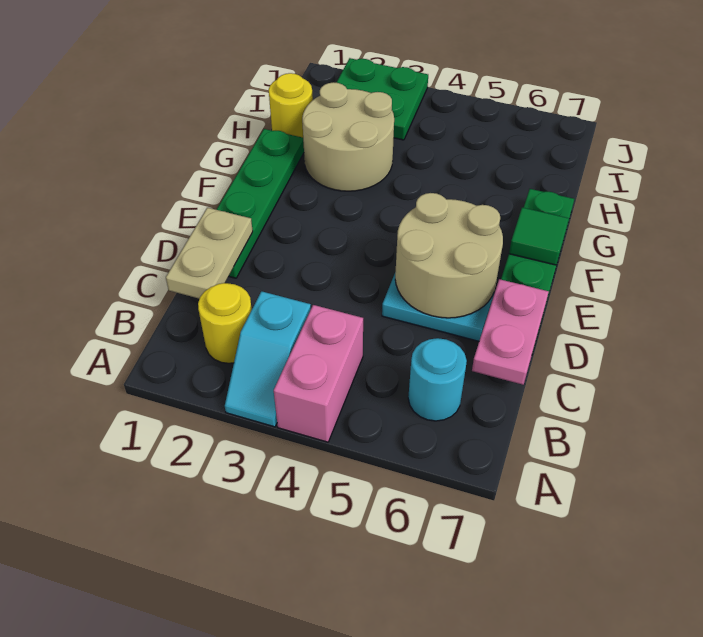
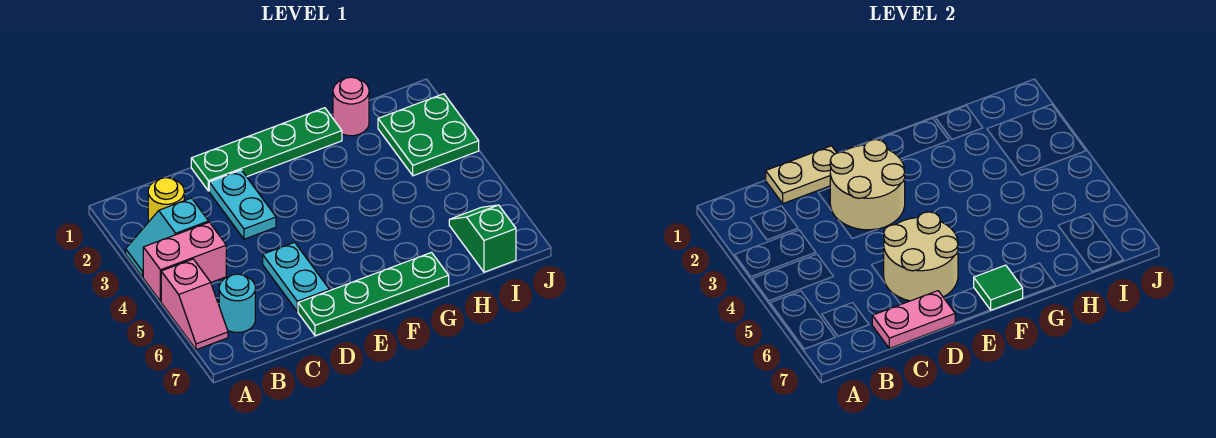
none -> pink 1x2 slope [161,259,228,350]
none -> cyan 1x2 plate [209,170,276,239]
tan 2x2 round brick [302,82,394,191] -> tan 2x2 round brick moved to [830,140,905,230]
yellow 1x1 round brick [269,73,313,137] -> pink 1x1 round brick [333,77,369,136]
none -> green 1x2 slope [449,205,516,272]

